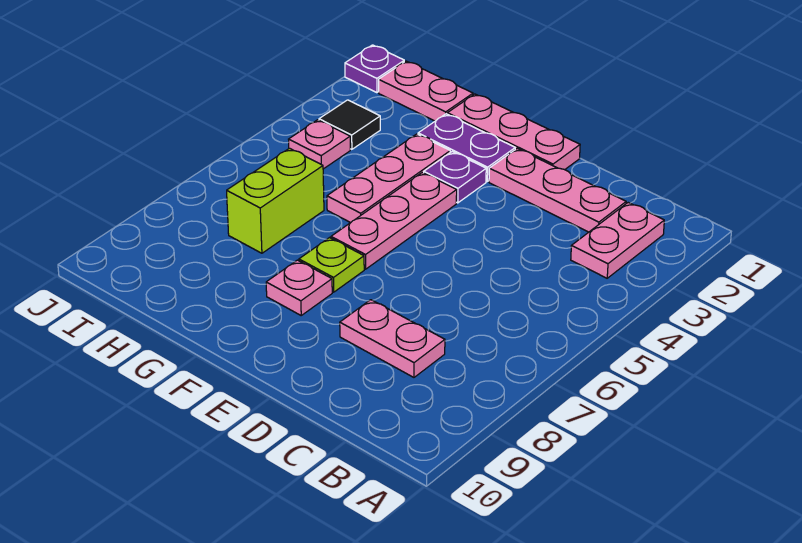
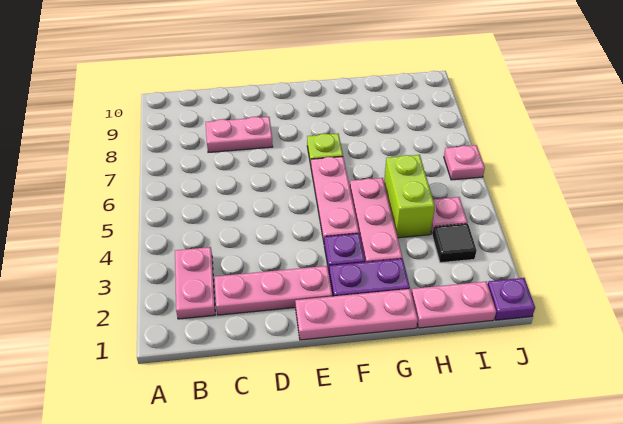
pink 1x1 plate [266,260,332,315] -> pink 1x1 plate moved to [444,145,485,180]
lime 1x2 brick [227,148,324,253] -> lime 1x2 brick moved to [384,155,435,238]

